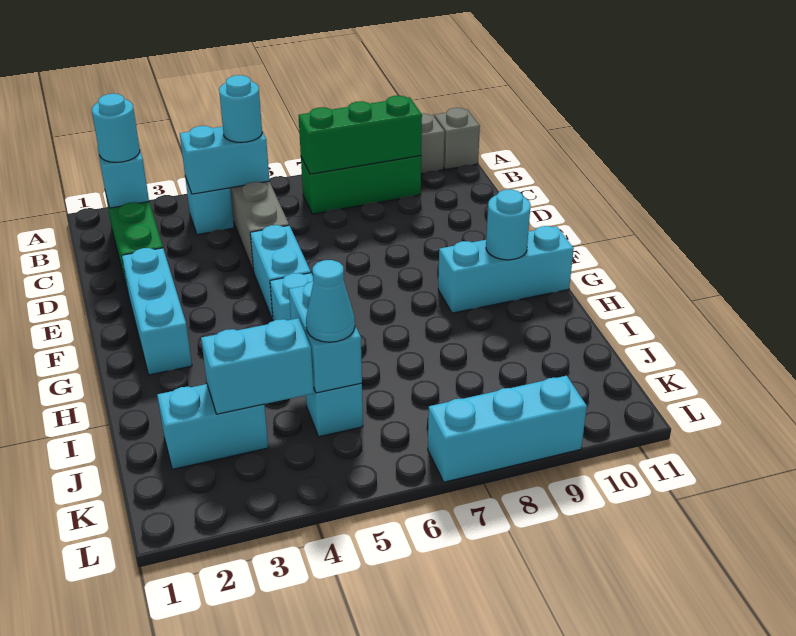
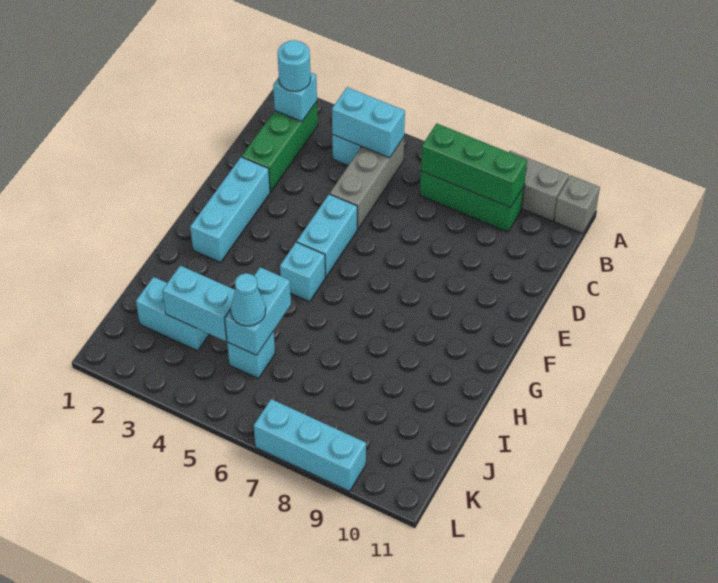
cyan 1x1 round brick [219,75,262,142] -> none
cyan 1x3 brick [438,226,574,313] -> none
cyan 1x1 round brick [486,189,531,260] -> none

